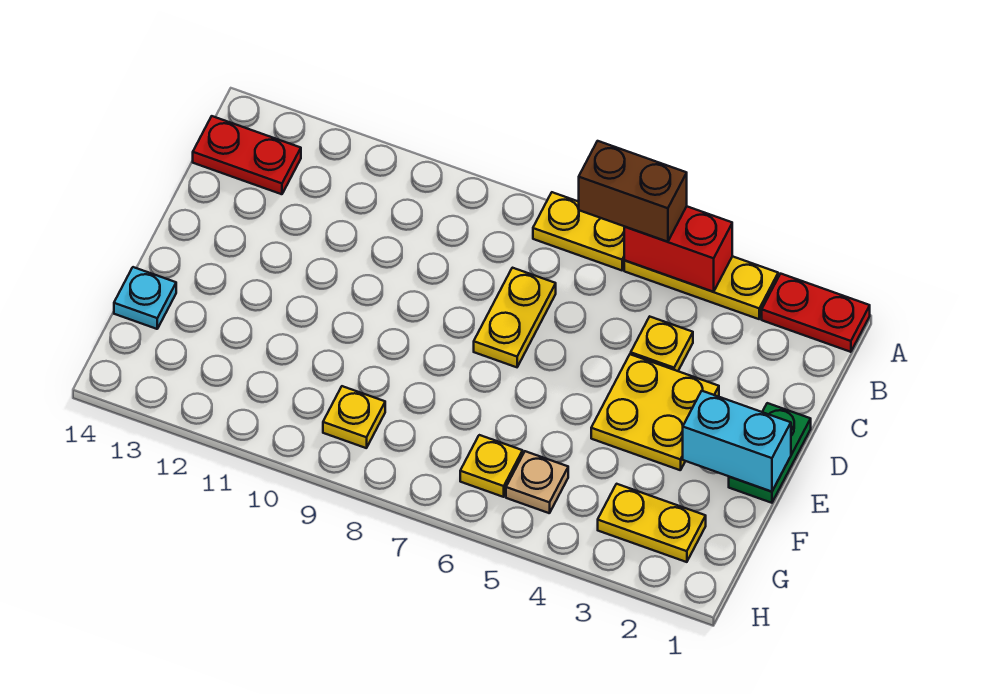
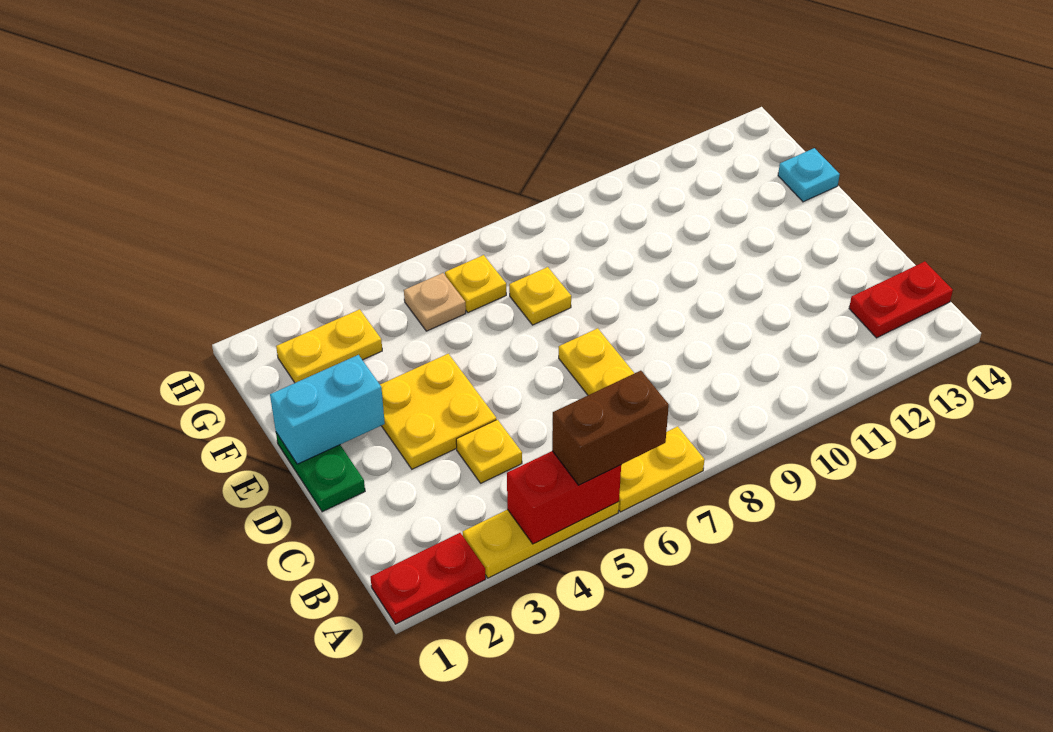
yellow 1x1 plate [323,386,385,448] -> yellow 1x1 plate moved to [509,267,571,325]

